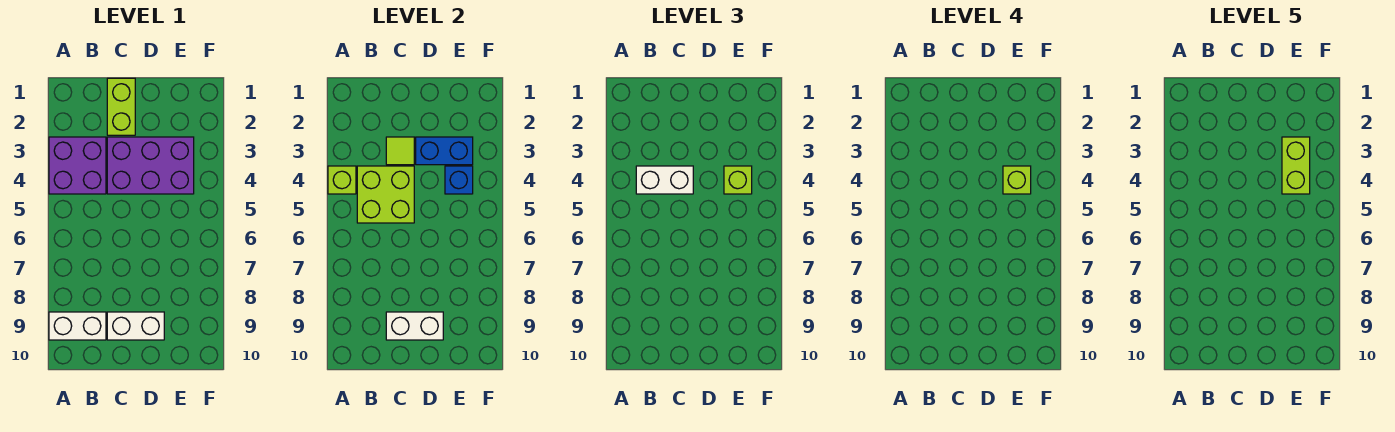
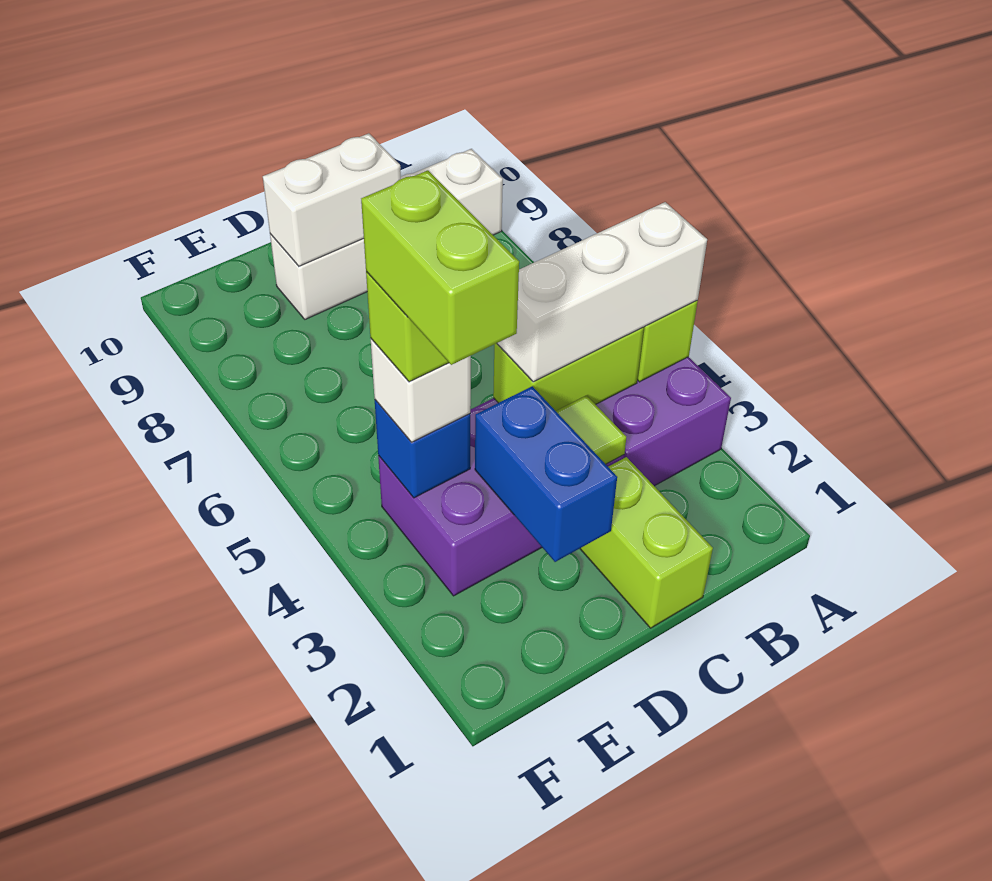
lime 2x2 brick [357,166,414,223] -> lime 1x2 brick [493,328,644,411]
white 1x2 brick [636,166,693,194] -> white 1x3 brick [497,202,707,382]
blue 1x2 brick [416,137,473,165] -> blue 1x2 brick turned to [475,386,617,562]
lime 1x1 brick [724,166,752,194] -> white 1x1 brick [371,339,471,442]

